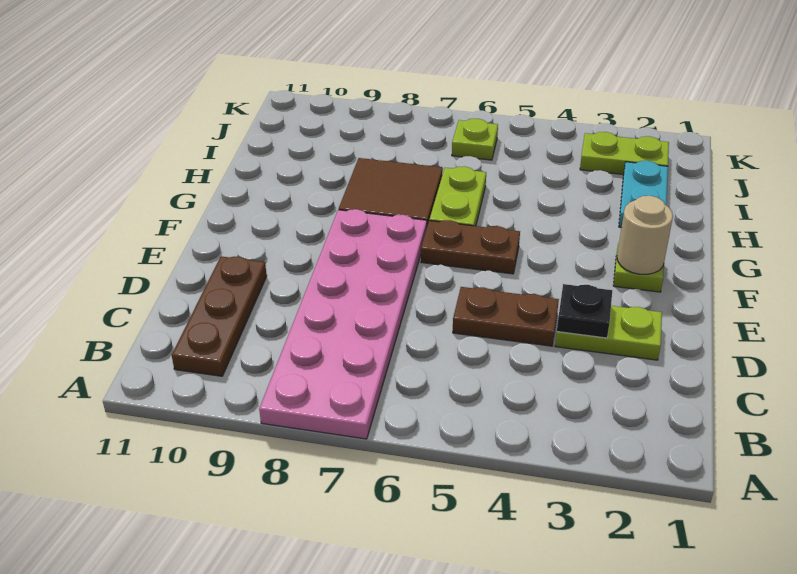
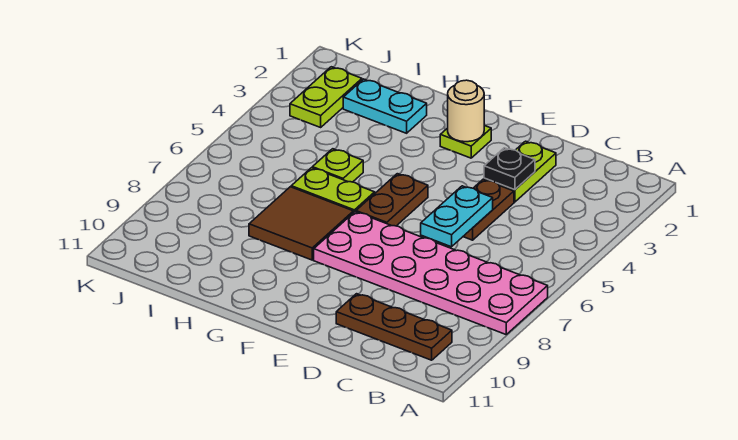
none -> cyan 1x2 plate [421,186,493,247]
lime 1x1 plate [452,119,498,160] -> lime 1x1 plate moved to [312,149,363,182]

